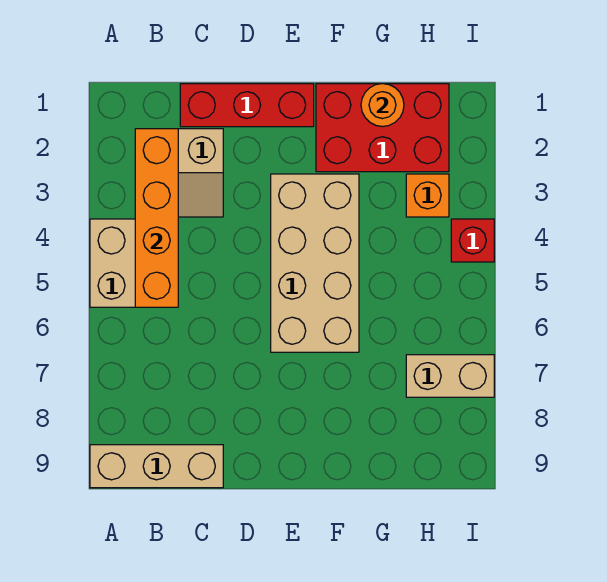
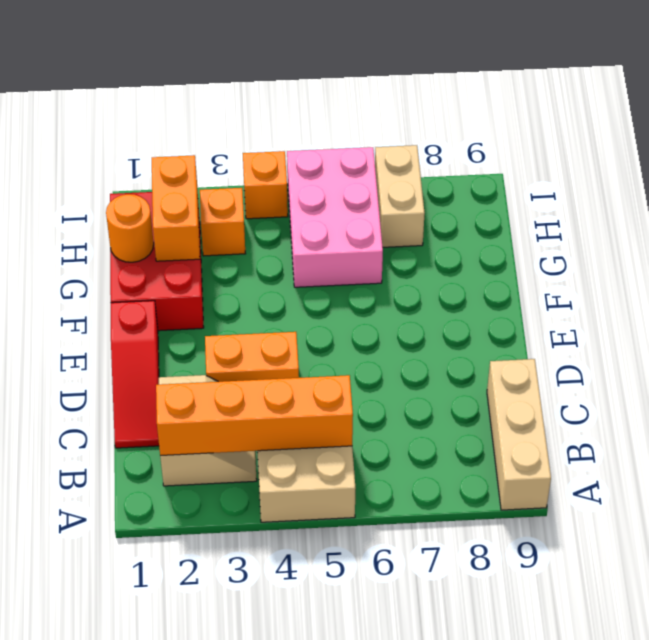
red 1x3 brick [180,84,314,127] -> red 1x3 slope [111,301,159,448]
none -> orange 1x2 brick [205,332,299,382]
tan 2x4 brick [271,174,359,352] -> none
none -> orange 1x2 brick [152,155,200,261]
none -> pink 2x3 brick [287,147,383,287]
red 1x1 brick [451,219,494,262] -> orange 1x1 brick [243,151,288,219]

